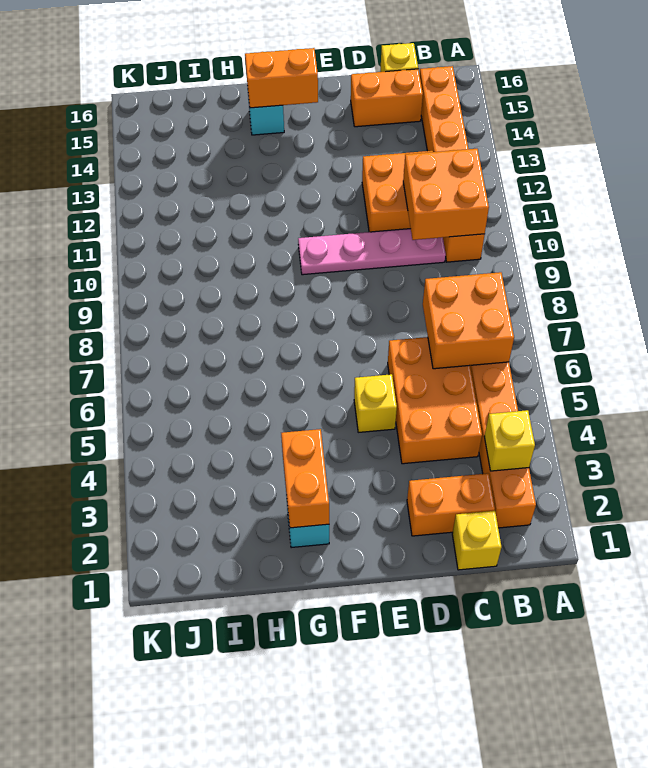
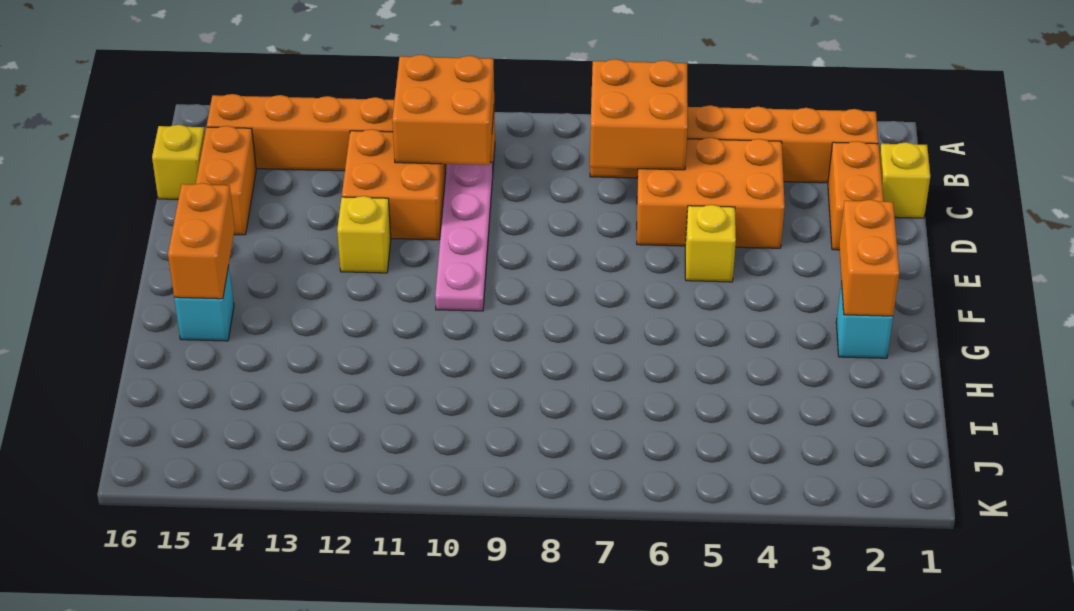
yellow 1x1 brick [484,410,535,471] -> yellow 1x1 brick moved to [337,196,391,273]
orange 1x2 brick [281,429,329,528] -> orange 1x2 brick turned to [839,200,899,316]

